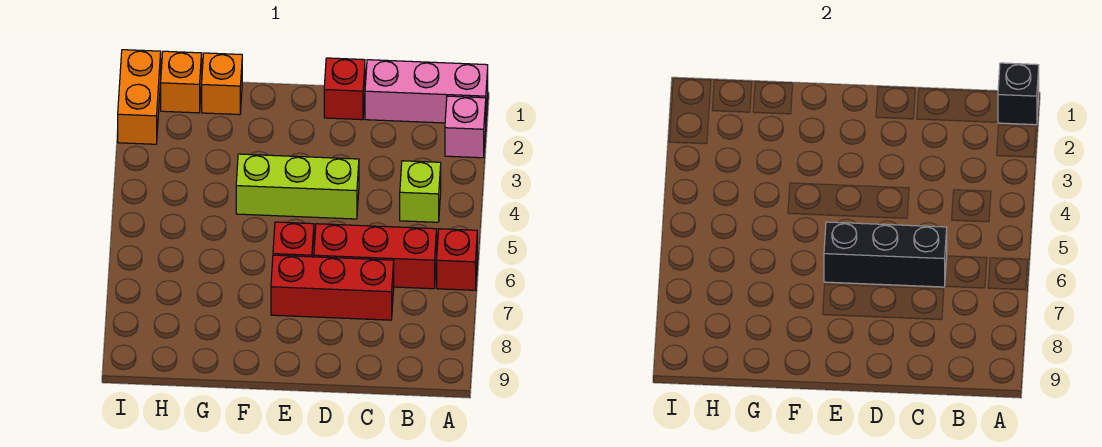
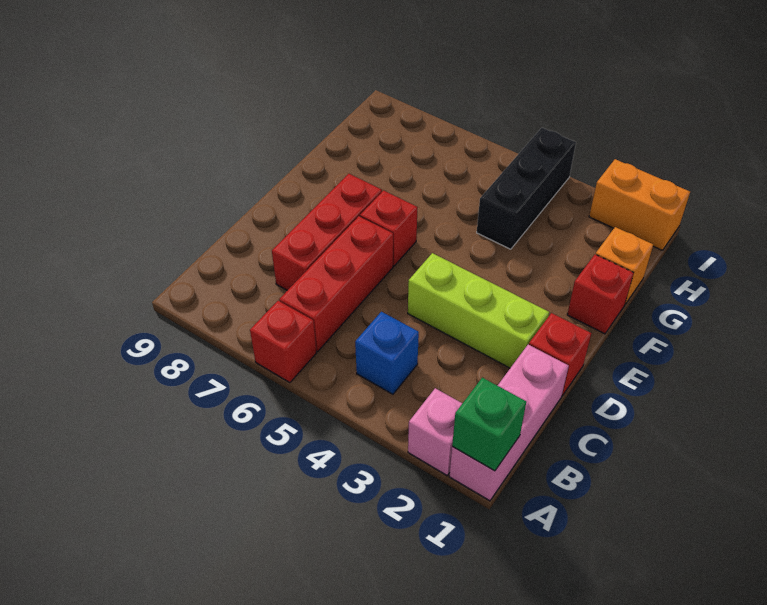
black 1x1 brick [998,63,1039,125] -> green 1x1 brick [452,378,526,471]
lime 1x1 brick [400,161,441,222] -> blue 1x1 brick [355,312,419,394]
black 1x3 brick [824,222,947,287] -> black 1x3 brick moved to [477,128,576,249]
lime 1x3 brick [236,154,359,219] -> lime 1x3 brick turned to [408,253,549,368]
none -> red 1x1 brick [567,255,634,334]
orange 1x1 brick [161,51,202,113] -> none

